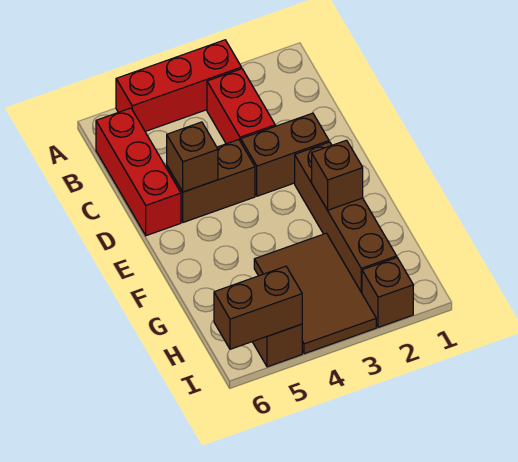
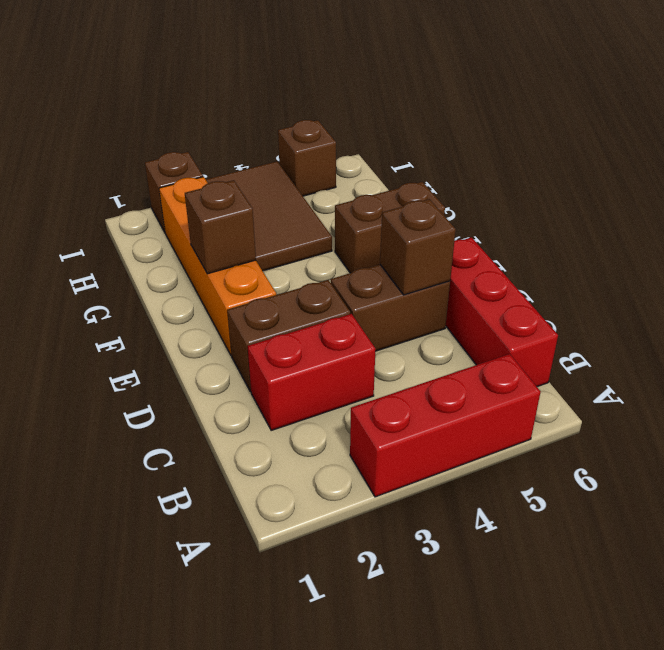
red 1x2 brick [207,69,275,144] -> red 1x2 brick turned to [248,314,376,430]
brown 1x4 brick [295,142,397,293] -> orange 1x4 brick [159,177,276,355]
brown 1x2 brick [214,266,302,349] -> brown 1x2 brick moved to [335,182,445,273]

